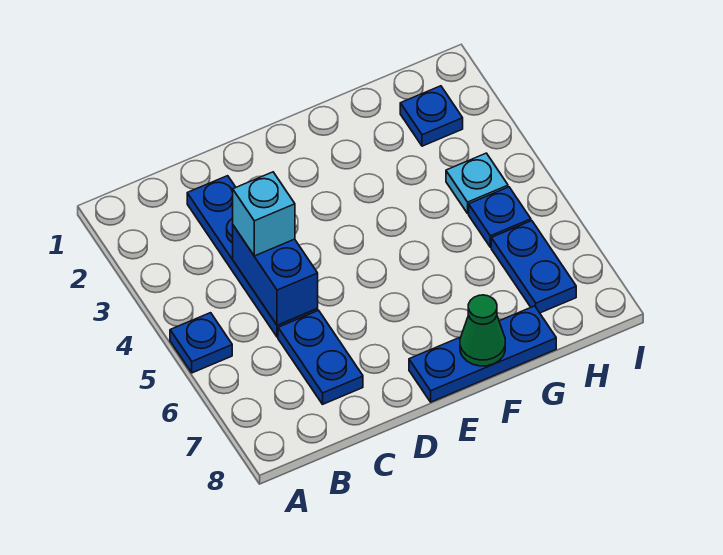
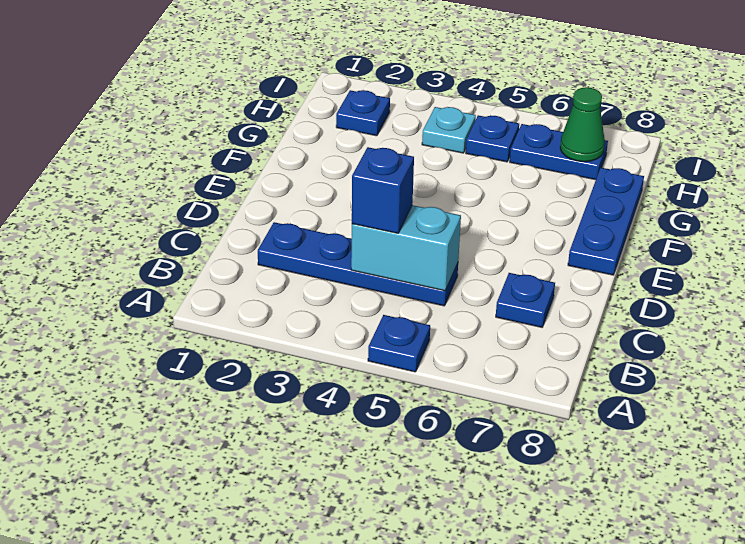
blue 1x2 brick [233,225,318,325] -> cyan 1x2 brick [351,205,461,291]
cyan 1x1 brick [233,172,295,256] -> blue 1x1 brick [352,147,414,233]
blue 1x2 plate [278,310,363,404] -> blue 1x1 plate [496,273,555,327]
green 1x1 cone [460,295,505,366] -> green 1x1 cone moved to [560,87,605,162]

